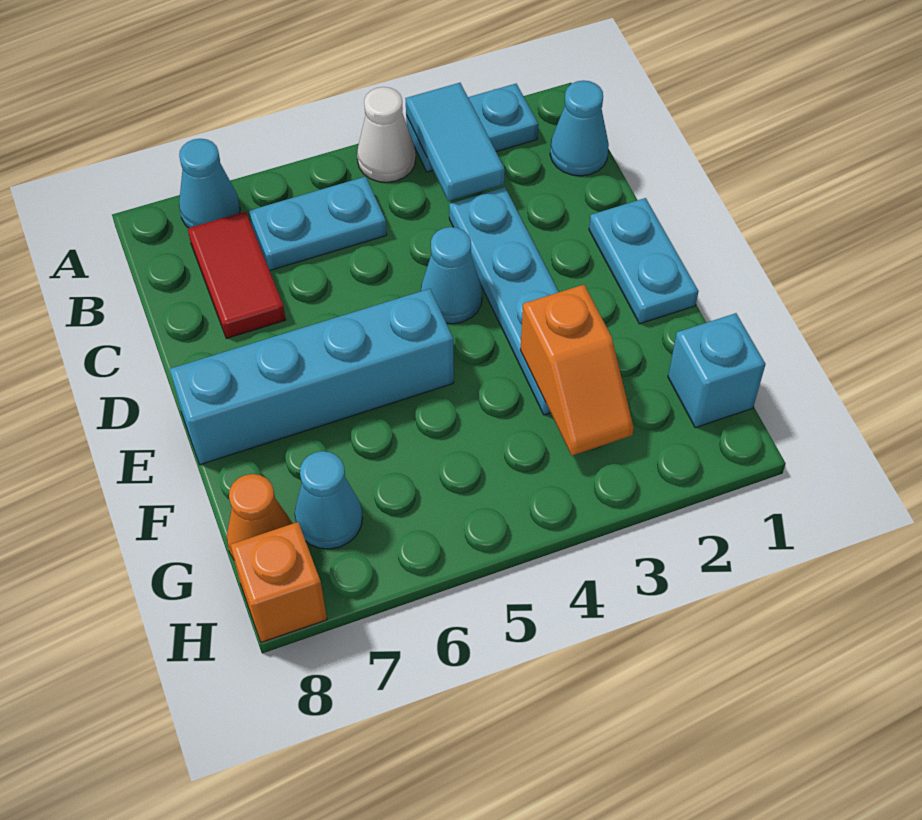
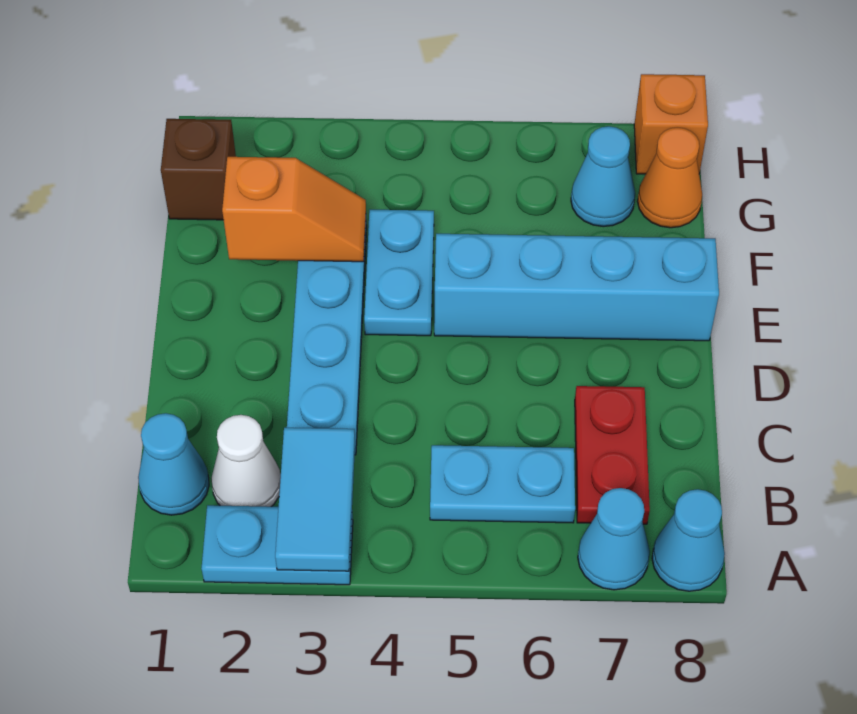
white 1x1 cone [357,87,416,182] -> white 1x1 cone moved to [211,415,281,507]
red 1x2 tile [188,212,286,339] -> red 1x2 plate [575,386,650,524]
cyan 1x2 plate [589,198,699,324] -> cyan 1x2 plate moved to [364,210,434,336]
cyan 1x1 cone [421,227,482,324] -> cyan 1x1 cone moved to [652,489,725,591]
orange 1x2 slope [520,285,634,456] -> orange 1x2 slope turned to [222,157,366,262]
cyan 1x1 brick [668,313,766,428] -> brown 1x1 brick [161,119,236,220]

